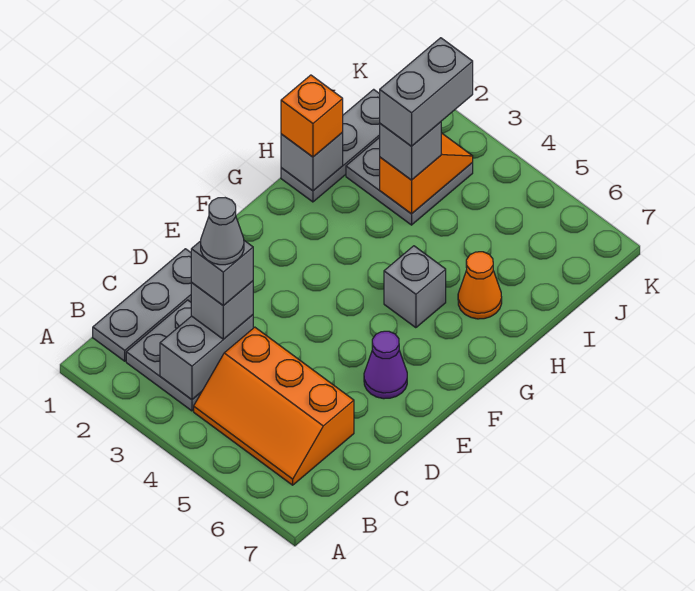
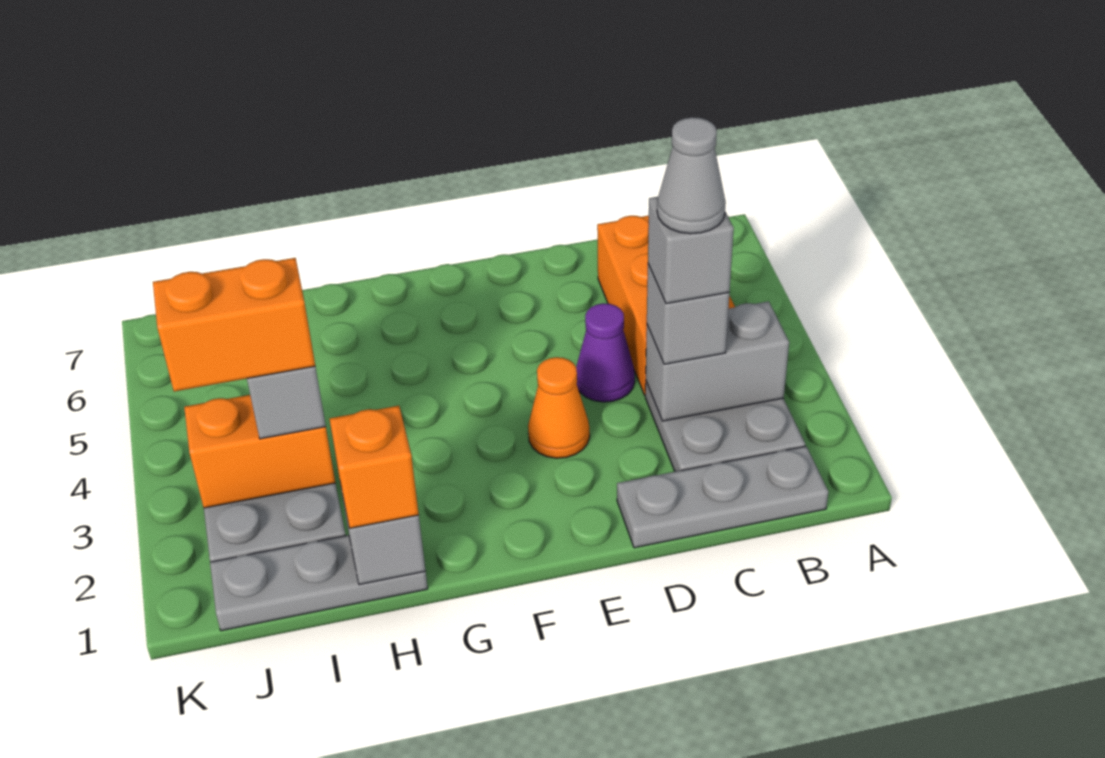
purple 1x1 cone [364,331,407,399] -> purple 1x1 cone moved to [576,303,635,402]
grey 1x1 brick [384,246,446,328] -> none
orange 1x1 cone [458,252,502,319] -> orange 1x1 cone moved to [528,357,590,458]
orange 1x2 slope [380,133,473,214] -> orange 1x2 brick [184,395,335,508]
grey 1x2 brick [380,38,473,146] -> orange 1x2 brick [153,258,315,391]

